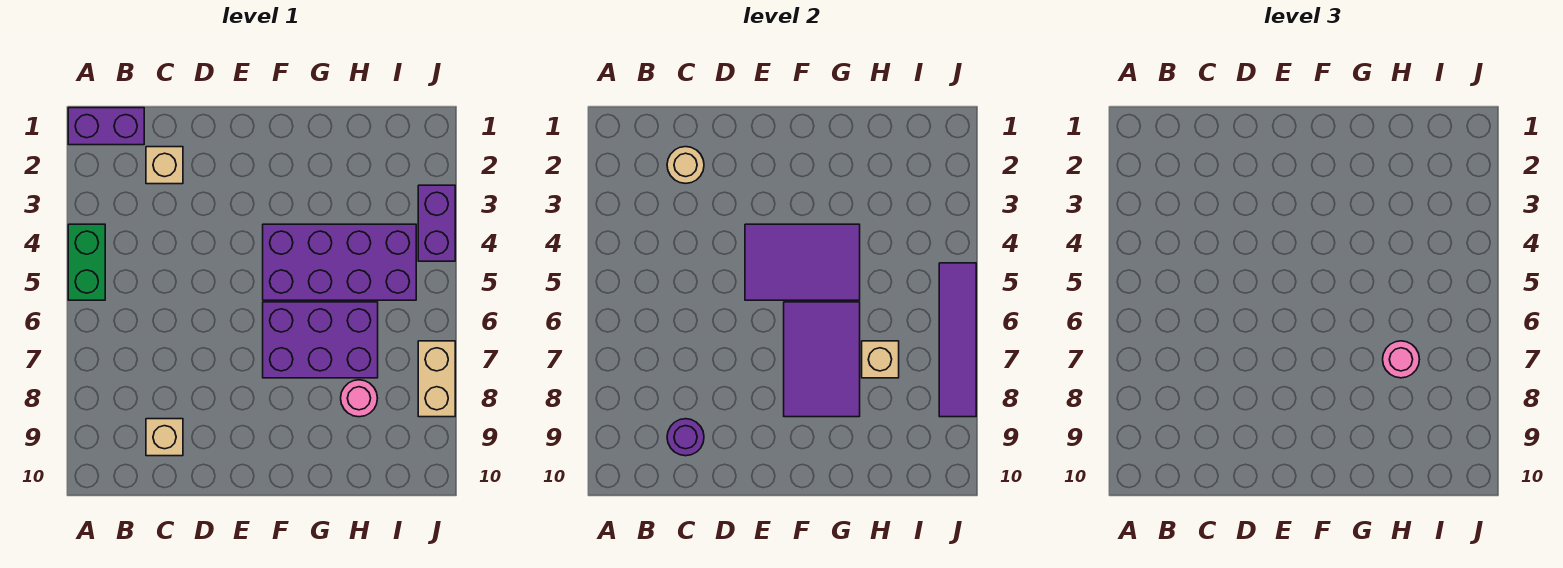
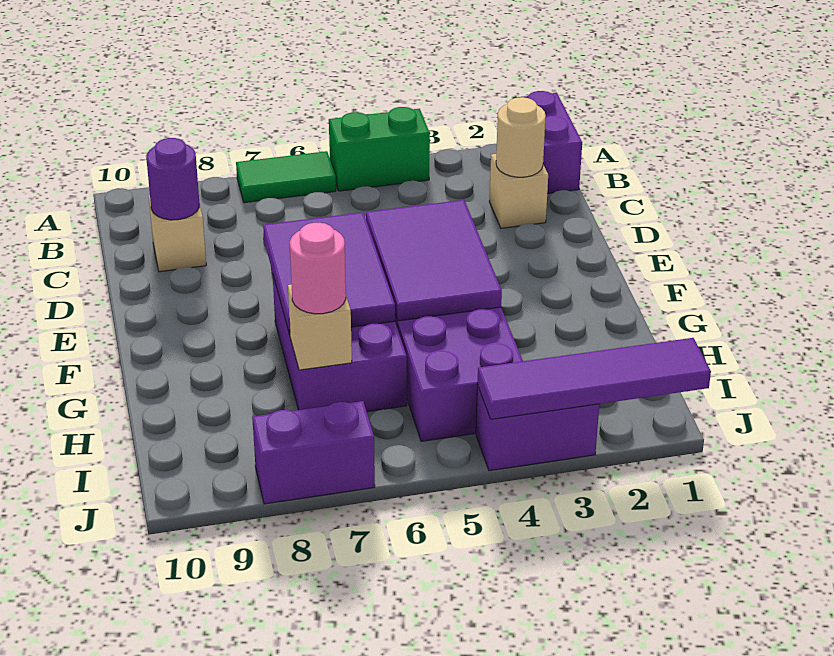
none -> green 1x2 tile [236,151,336,203]
purple 2x3 tile [784,302,860,417] -> purple 2x3 tile turned to [263,212,395,335]
pink 1x1 round brick [341,380,378,417] -> none
purple 1x4 tile [939,263,976,417] -> purple 1x4 tile moved to [477,338,711,419]
tan 1x2 brick [418,341,455,417] -> purple 1x2 brick [252,401,375,504]

